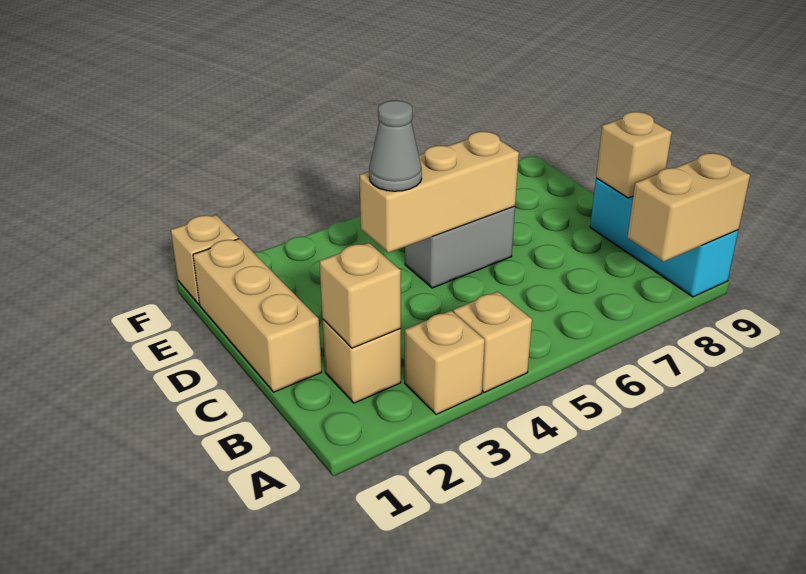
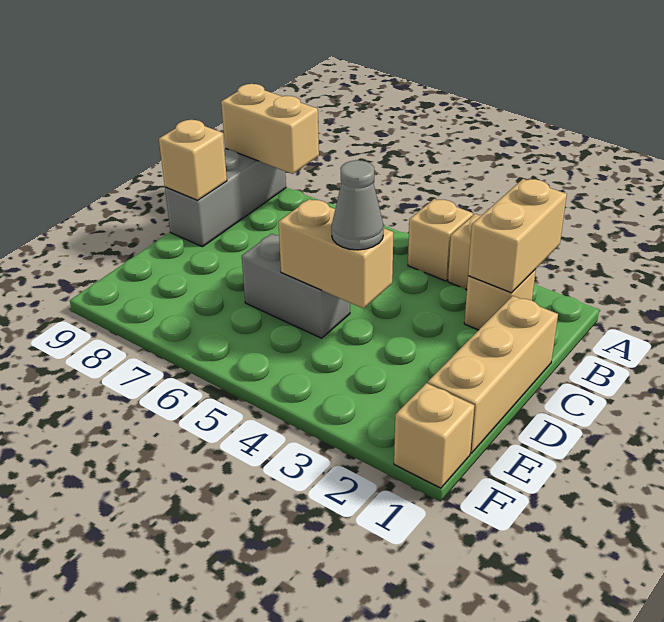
cyan 1x3 brick [590,178,738,297] -> grey 1x3 brick [165,149,286,247]
tan 1x1 brick [319,243,401,348] -> tan 1x2 brick [468,179,567,293]
tan 1x3 brick [360,132,519,253] -> tan 1x2 brick [278,199,393,308]

